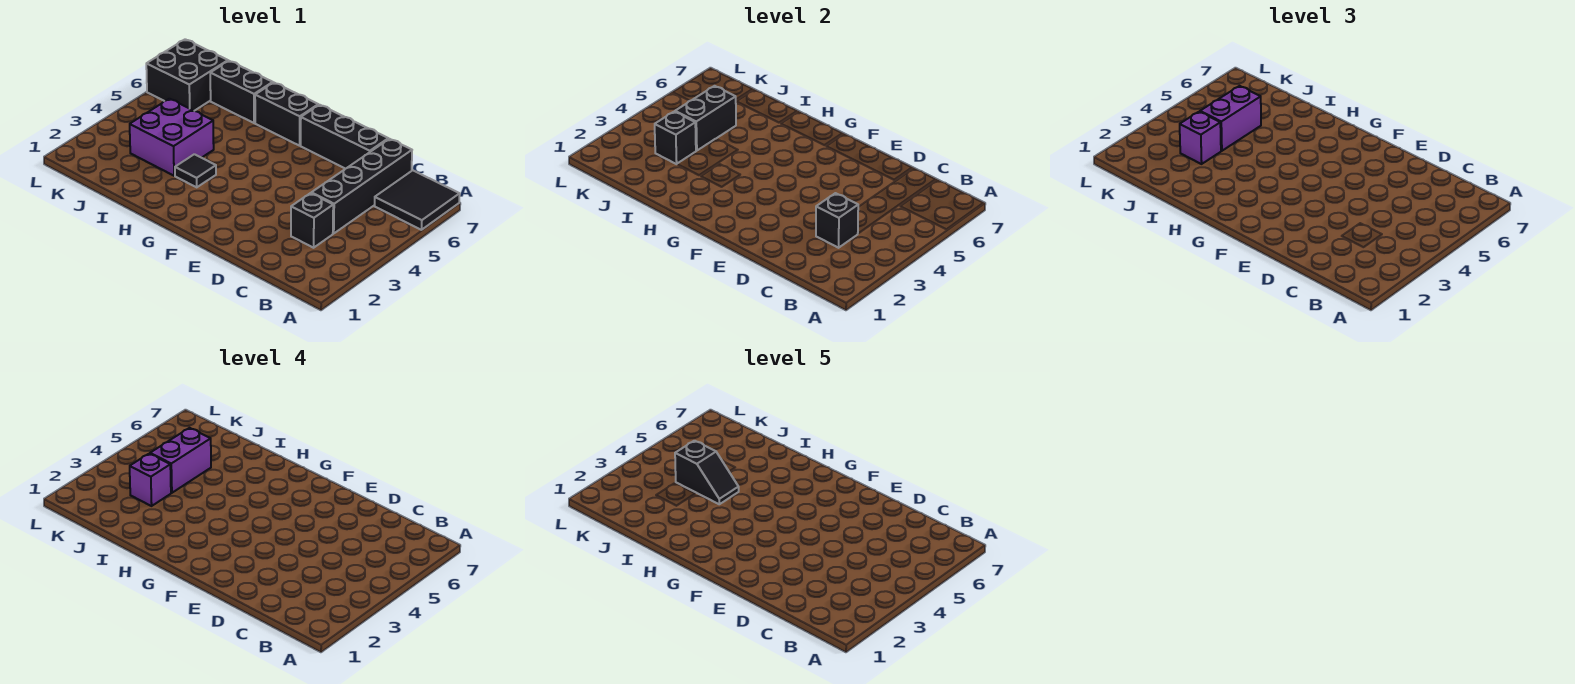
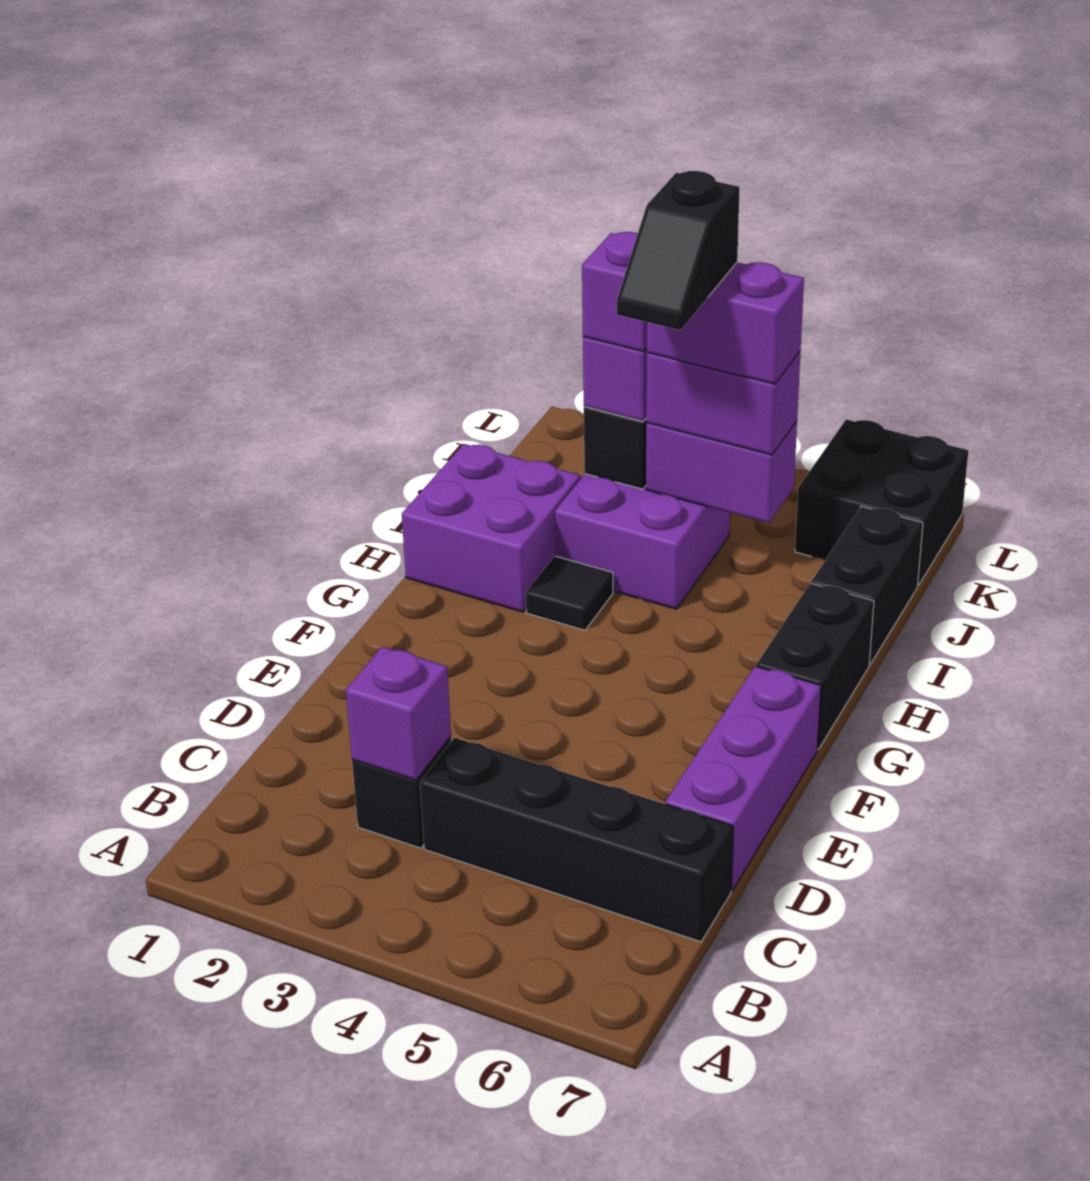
black 2x2 tile [375,170,460,230] -> none
black 1x1 brick [816,193,858,248] -> purple 1x1 brick [346,646,451,780]
black 1x3 brick [301,105,388,169] -> purple 1x3 brick [665,666,821,891]
none -> purple 2x2 brick [402,444,580,612]
black 1x2 brick [675,86,736,151] -> purple 1x2 brick [646,421,797,523]

